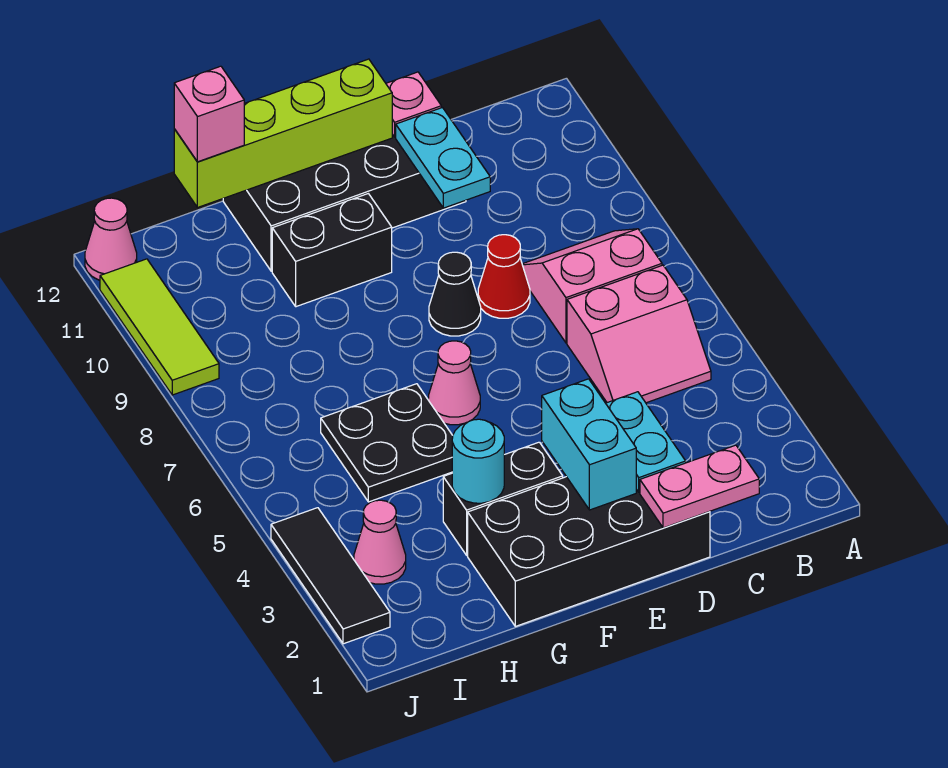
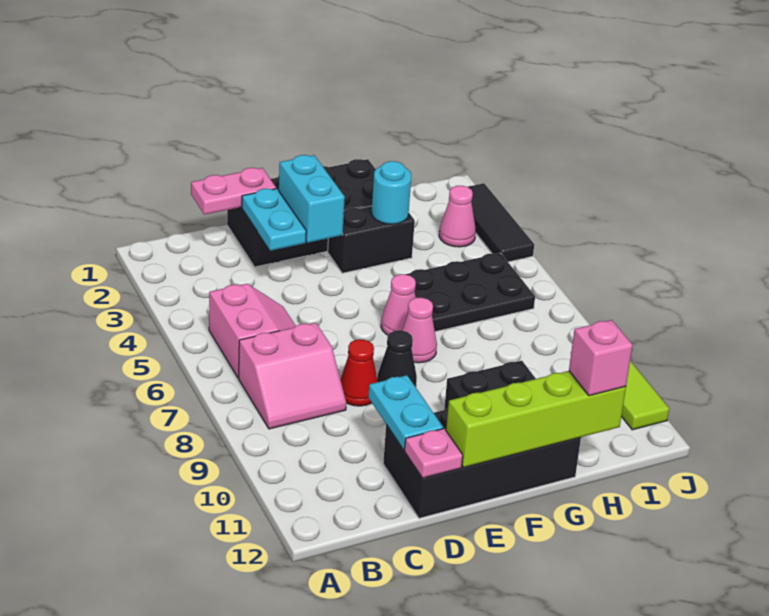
pink 2x2 slope [567,265,711,403] -> pink 2x2 slope turned to [209,284,296,378]
black 2x2 plate [321,384,453,502] -> black 2x3 plate [406,253,535,332]
pink 1x1 cone [85,198,137,280] -> pink 1x1 cone moved to [402,298,437,363]

